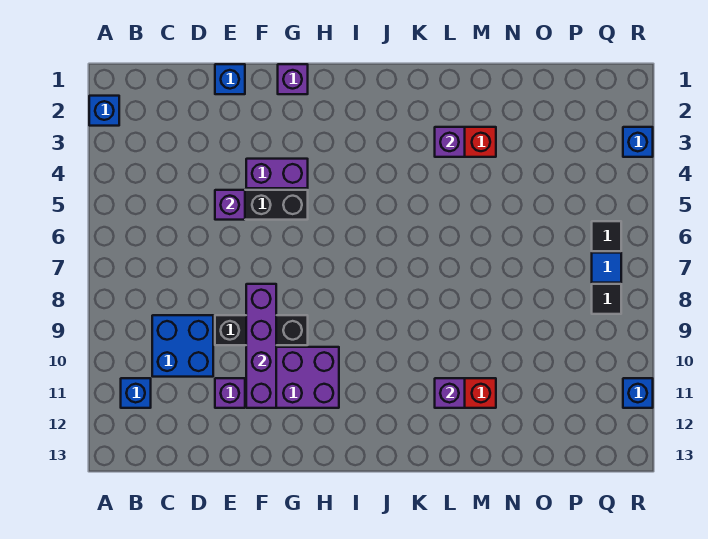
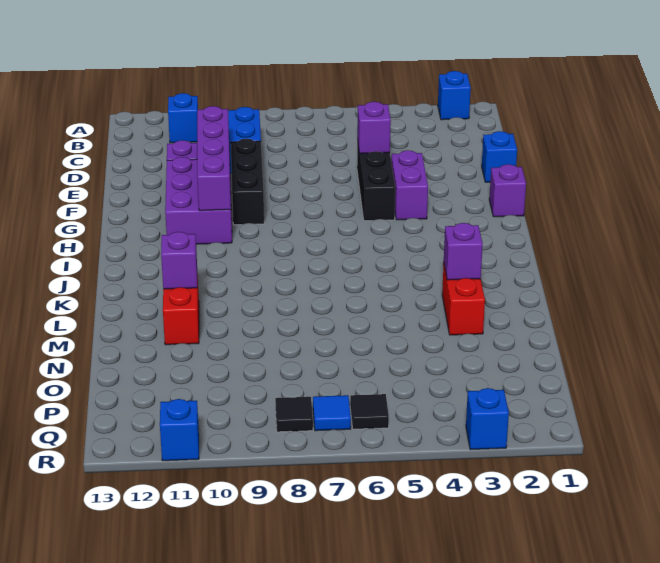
purple 1x4 brick [246,284,276,408] -> purple 1x4 brick turned to [197,106,231,211]

